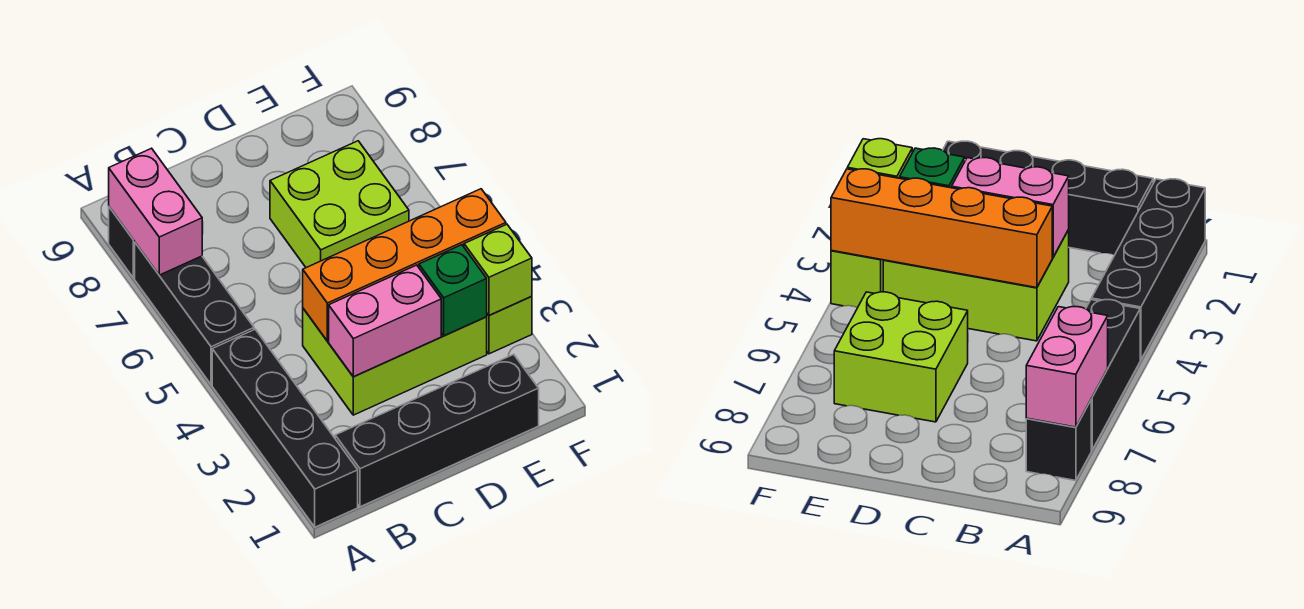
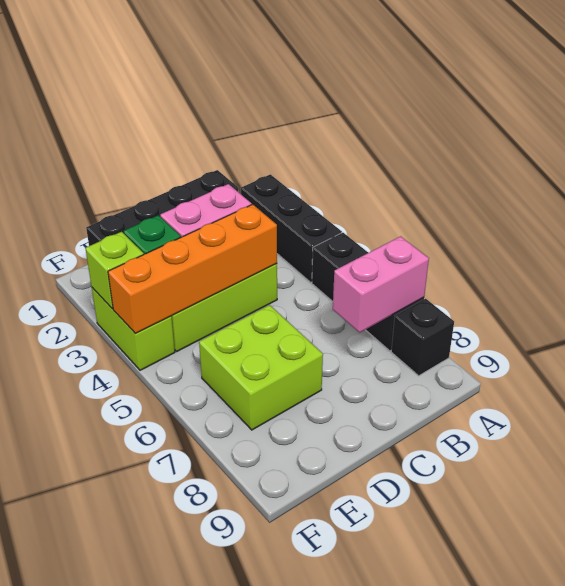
black 1x4 brick [212,329,358,527] -> black 1x3 brick [241,174,342,282]
pink 1x2 brick [109,148,202,275] -> pink 1x2 brick turned to [333,236,429,332]

